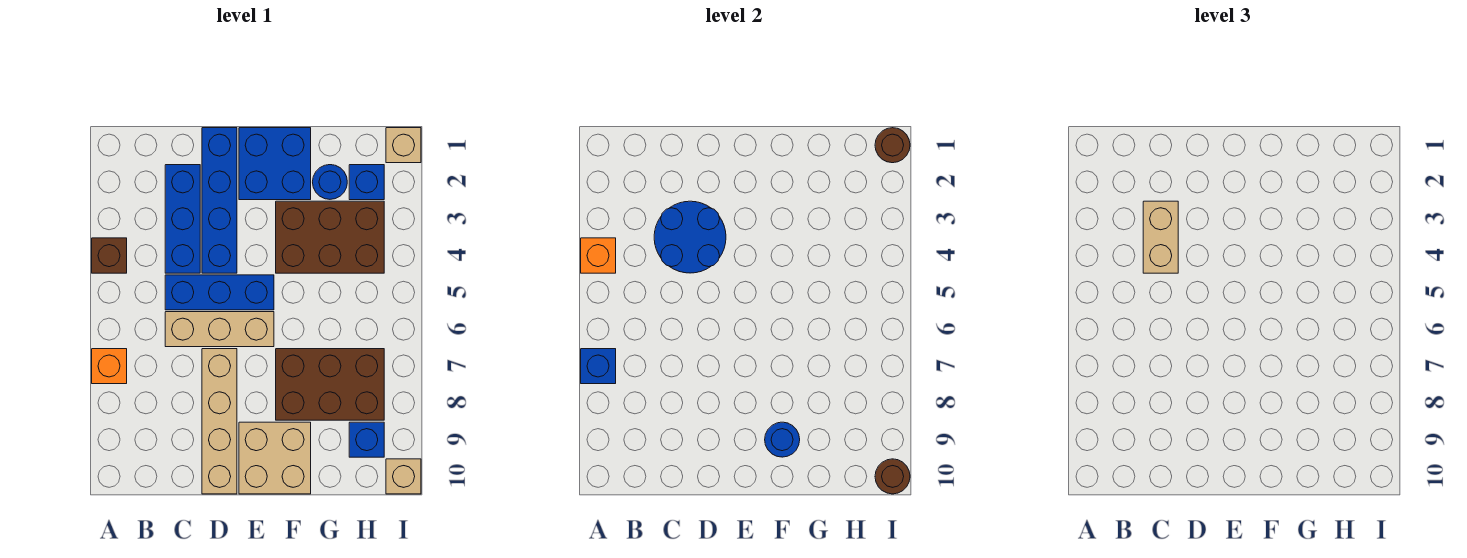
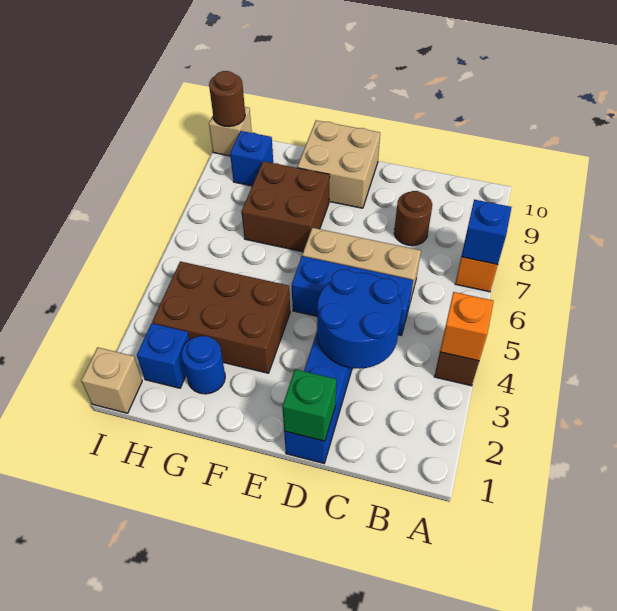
blue 1x3 brick [165,165,200,273] -> none
tan 1x2 brick [1143,201,1178,273] -> none
none -> green 1x1 brick [282,369,336,441]
tan 1x4 brick [202,349,237,494] -> none
blue 2x2 brick [239,128,311,200] -> none
brown 2x3 brick [276,349,384,420] -> brown 2x2 brick [241,161,330,252]
blue 1x1 round brick [765,422,800,457] -> none
brown 1x1 round brick [875,128,910,163] -> brown 1x1 round brick moved to [394,191,432,246]

